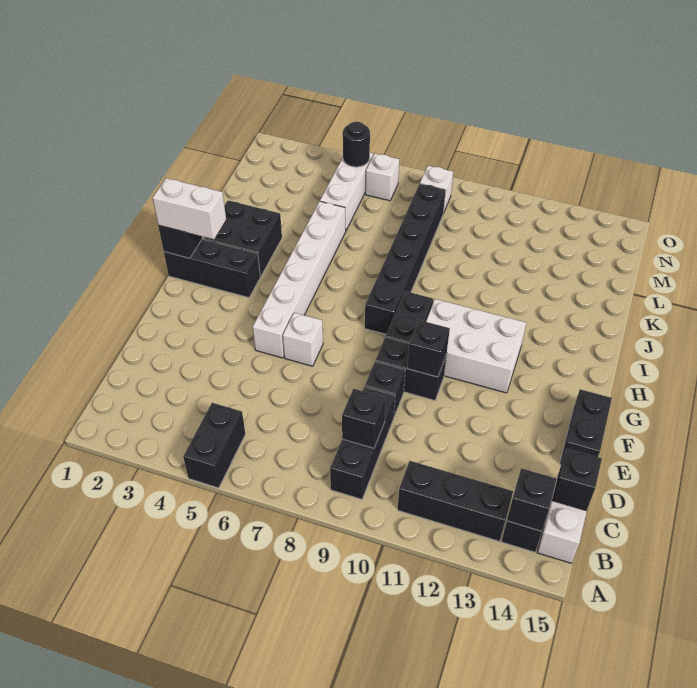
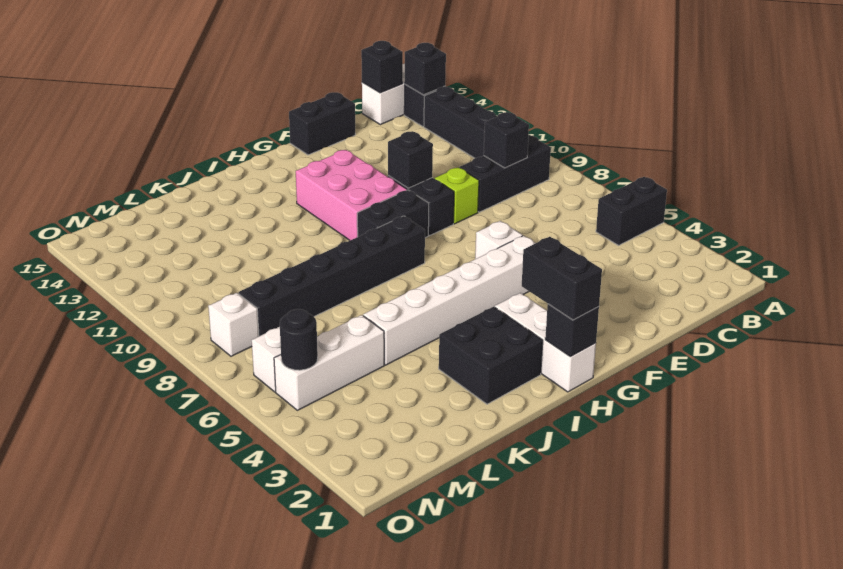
black 1x1 brick [365,362,405,416] -> lime 1x1 brick [435,167,479,224]
white 2x3 brick [426,299,526,393] -> pink 2x3 brick [296,150,407,240]
black 1x3 brick [164,239,260,298] -> white 1x3 brick [495,293,596,392]
white 1x2 brick [153,178,226,239] -> black 1x2 brick [522,237,602,320]

